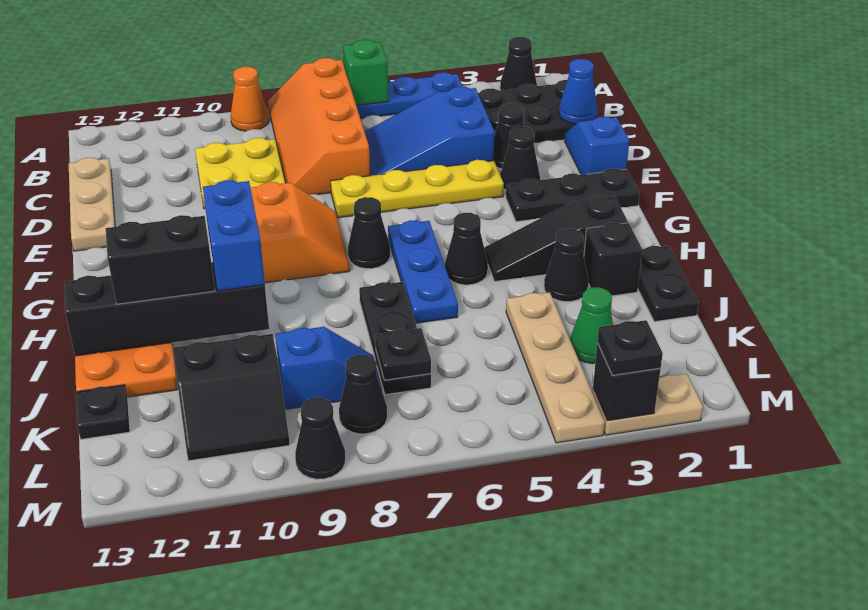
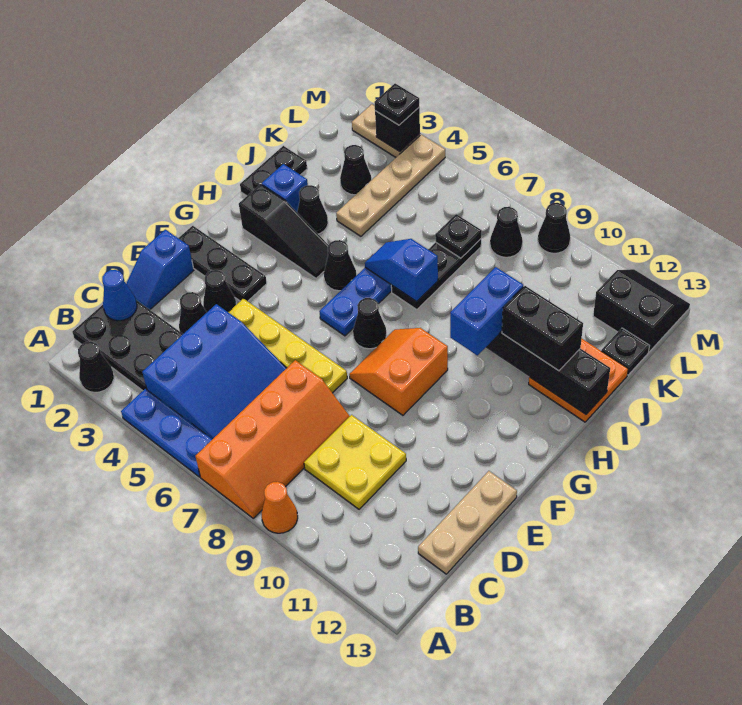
green 1x1 brick [343,40,388,105] -> none
blue 2x3 slope [365,87,495,176] -> blue 3x3 slope [142,304,286,439]
black 1x1 brick [584,223,642,296] -> blue 1x1 brick [262,164,308,212]
green 1x1 cone [570,287,613,364] -> black 1x1 cone [340,145,371,195]
blue 1x2 slope [275,327,382,409] -> blue 1x2 slope moved to [365,239,438,302]
black 2x2 slope [173,334,290,461] -> black 2x2 slope moved to [593,269,690,352]

